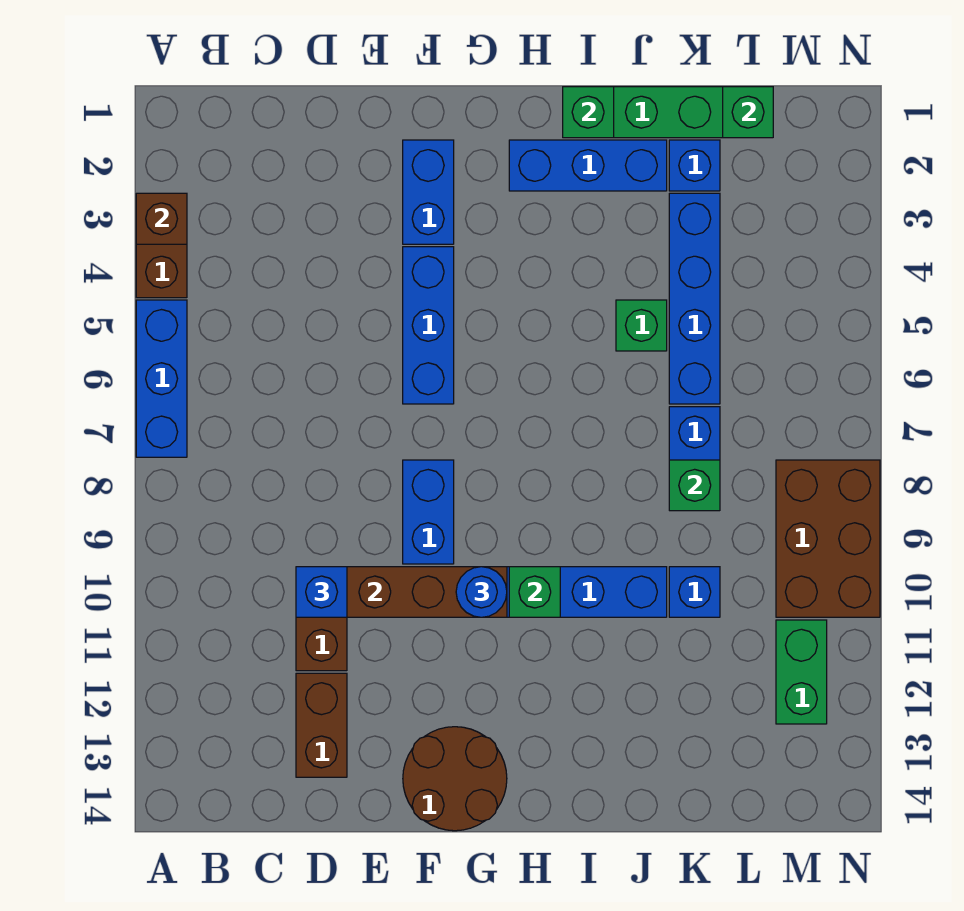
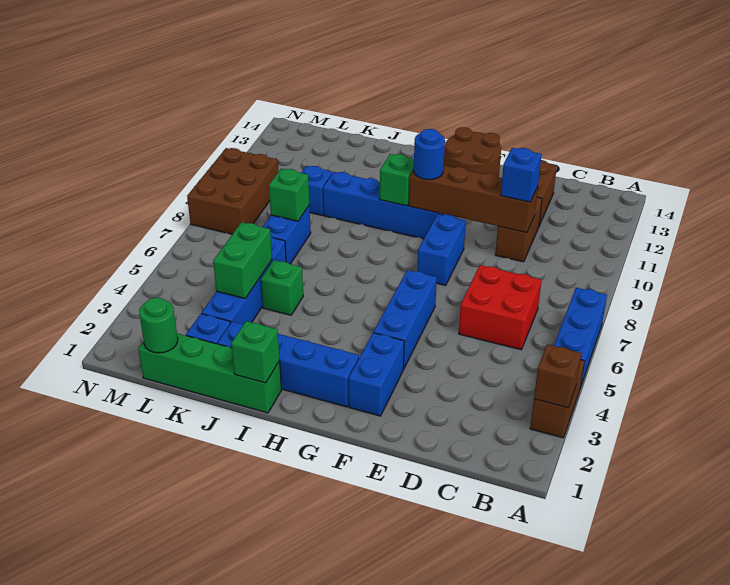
none -> red 2x2 brick [459,265,542,350]
blue 1x3 brick [509,140,667,191] -> blue 1x4 brick [218,322,359,407]
green 1x1 brick [723,87,773,138] -> green 1x1 round brick [139,298,178,353]
green 1x2 brick [776,620,827,724] -> green 1x2 brick moved to [213,222,272,298]

